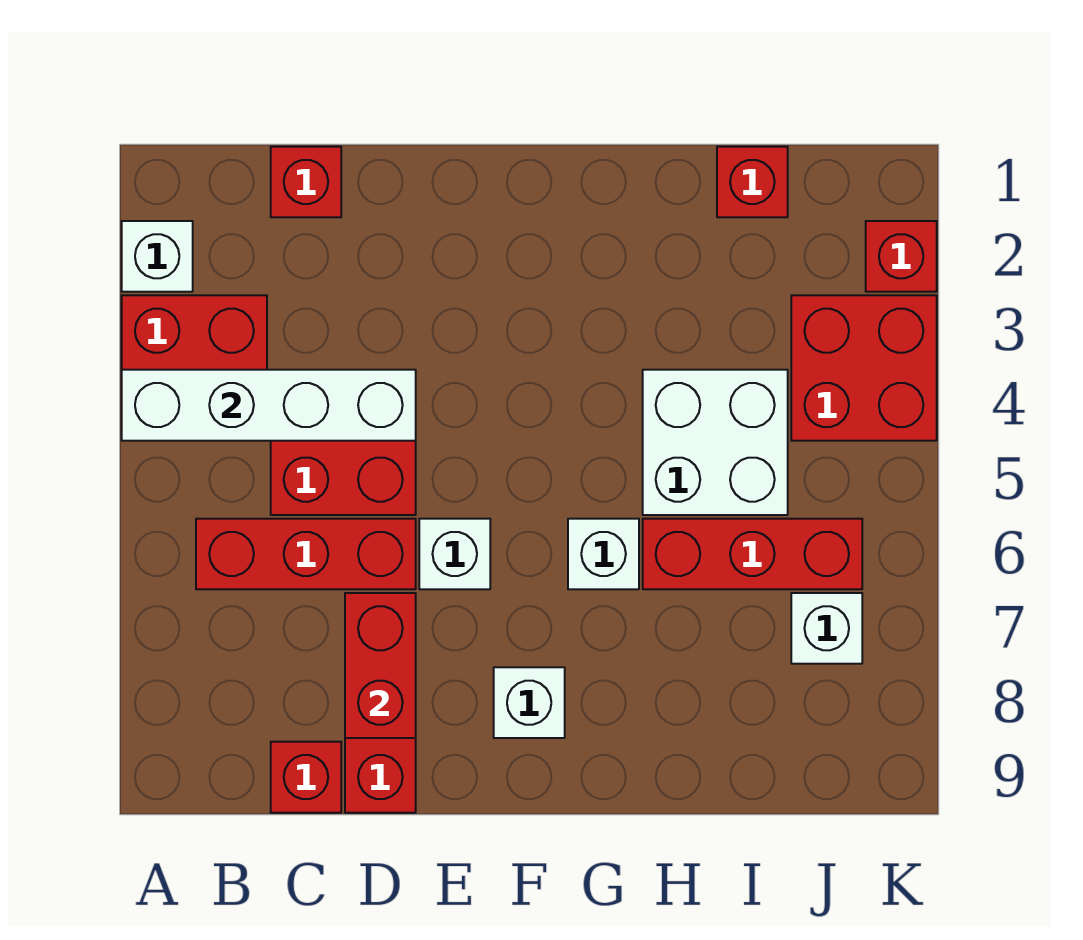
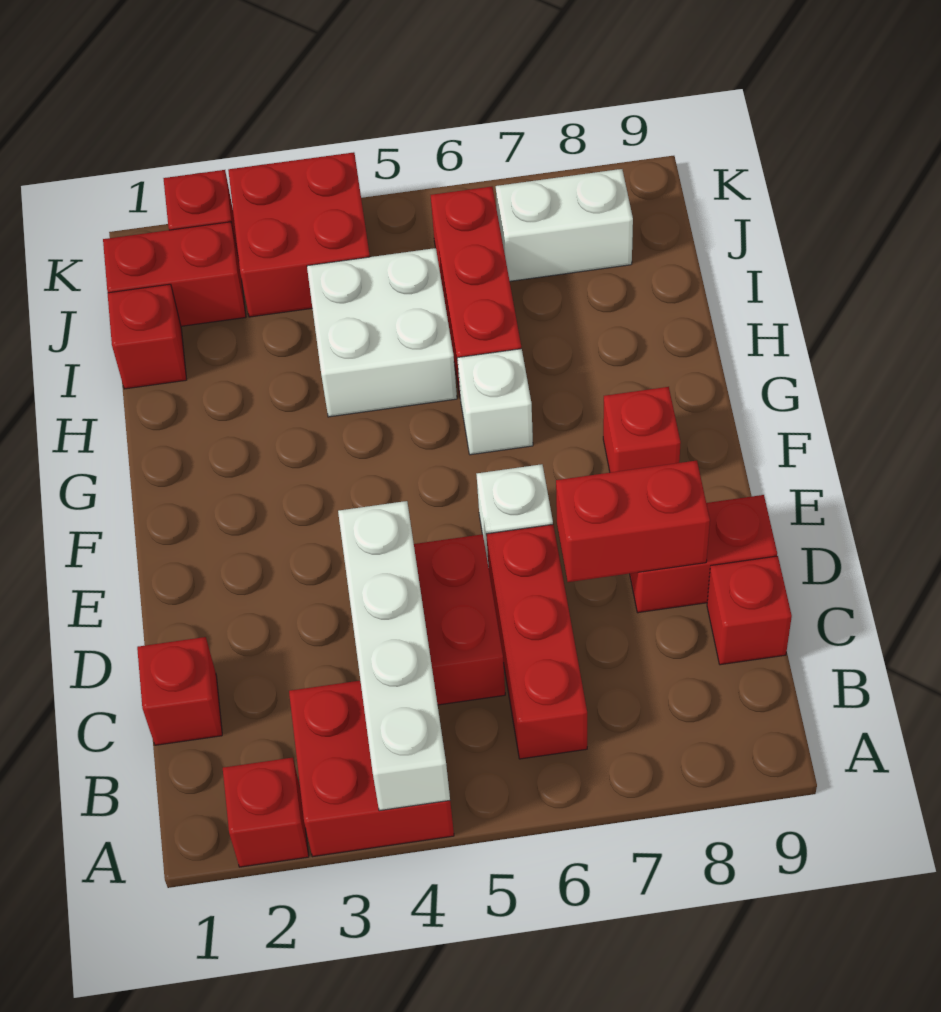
white 1x1 brick [122,221,193,292] -> red 1x1 brick [223,758,309,867]
white 1x1 brick [494,667,565,738] -> red 1x1 brick [603,387,681,473]
none -> red 1x2 brick [103,222,246,326]
white 1x1 brick [791,593,862,664] -> white 1x2 brick [496,169,633,281]

